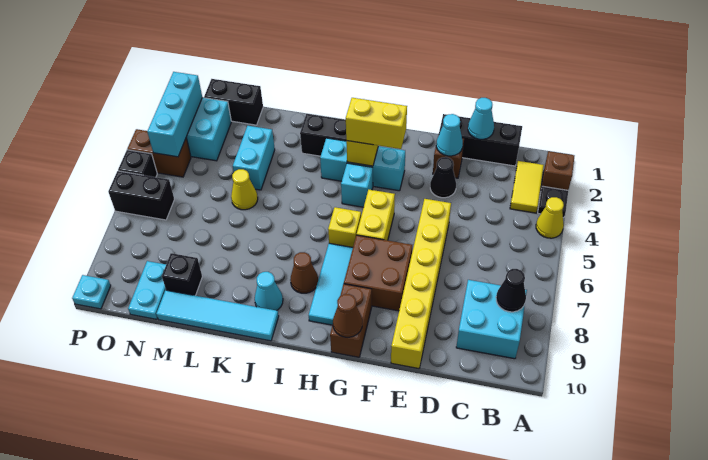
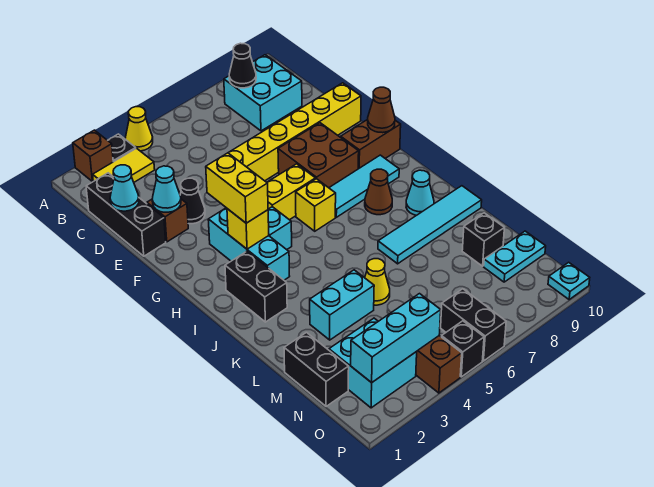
cyan 1x4 tile [156,290,279,341] -> cyan 1x4 tile turned to [378,186,482,264]

